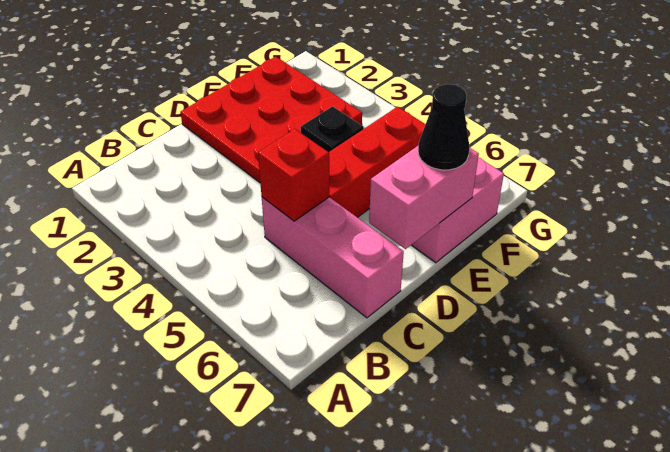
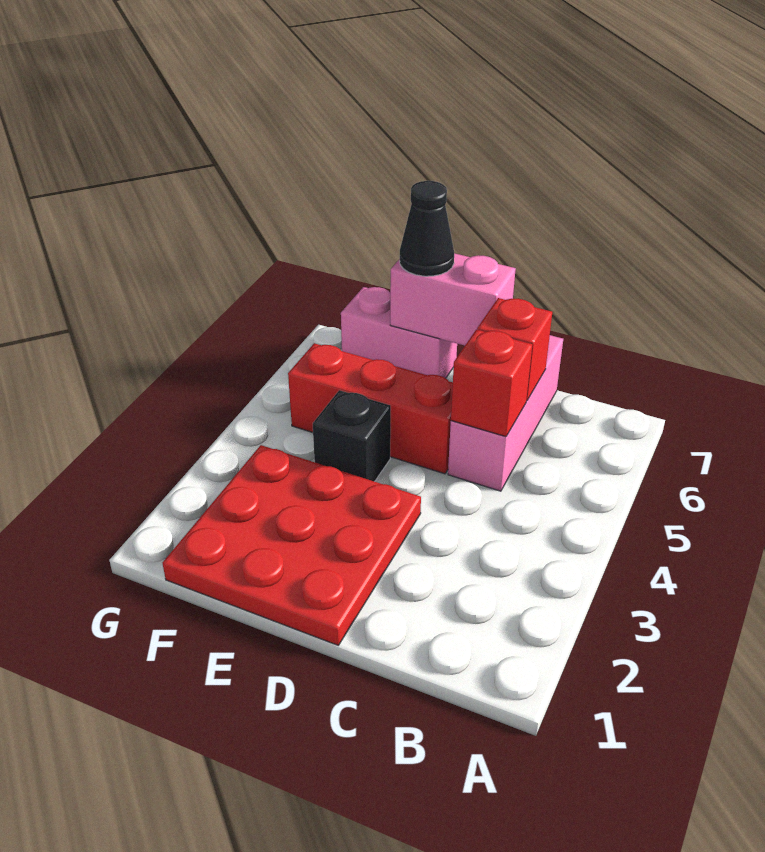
none -> red 1x1 brick [477,298,552,401]

